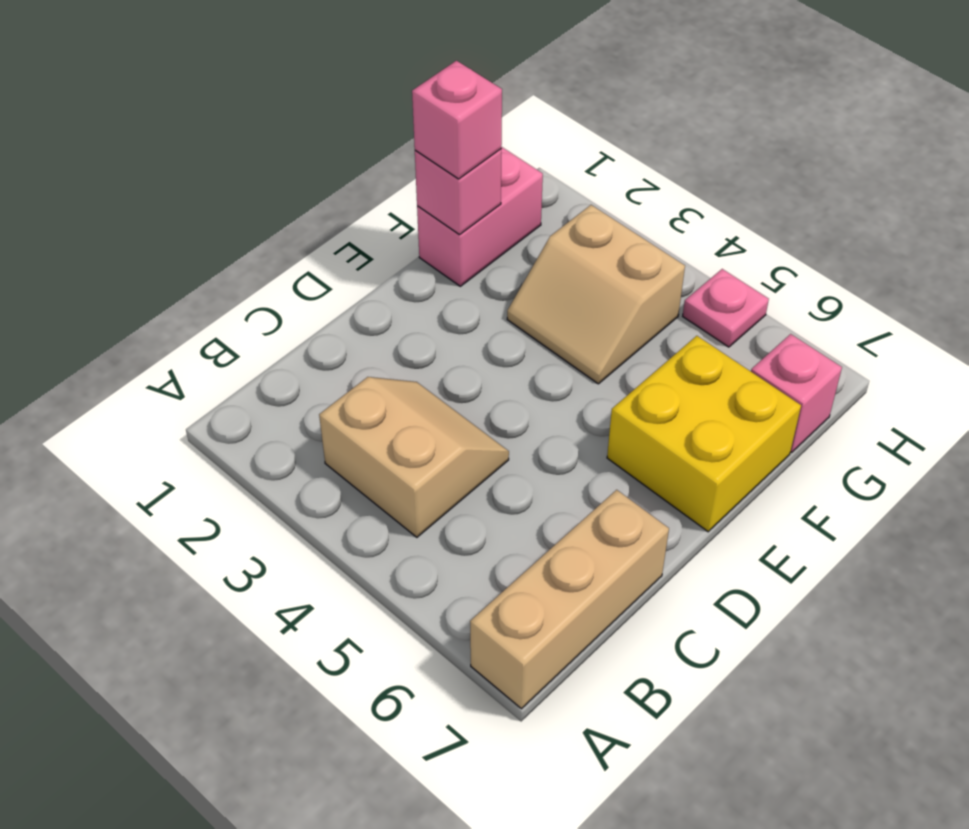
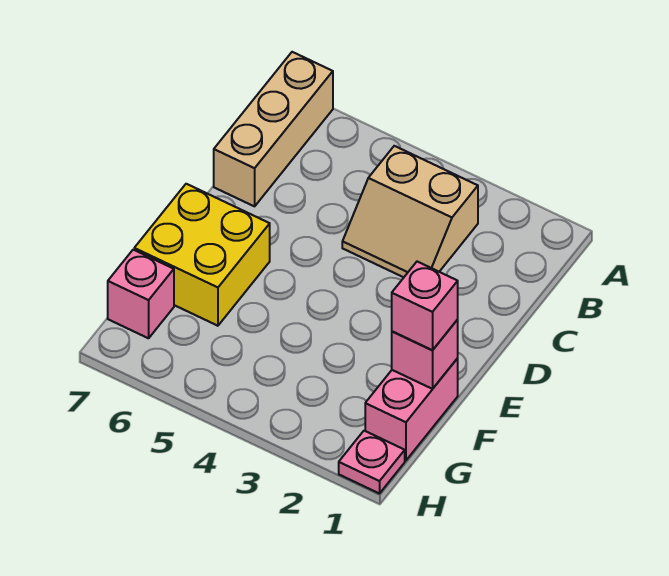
tan 2x2 slope [507,205,685,384] -> none
pink 1x1 plate [683,269,769,347] -> pink 1x1 plate moved to [339,431,405,494]

